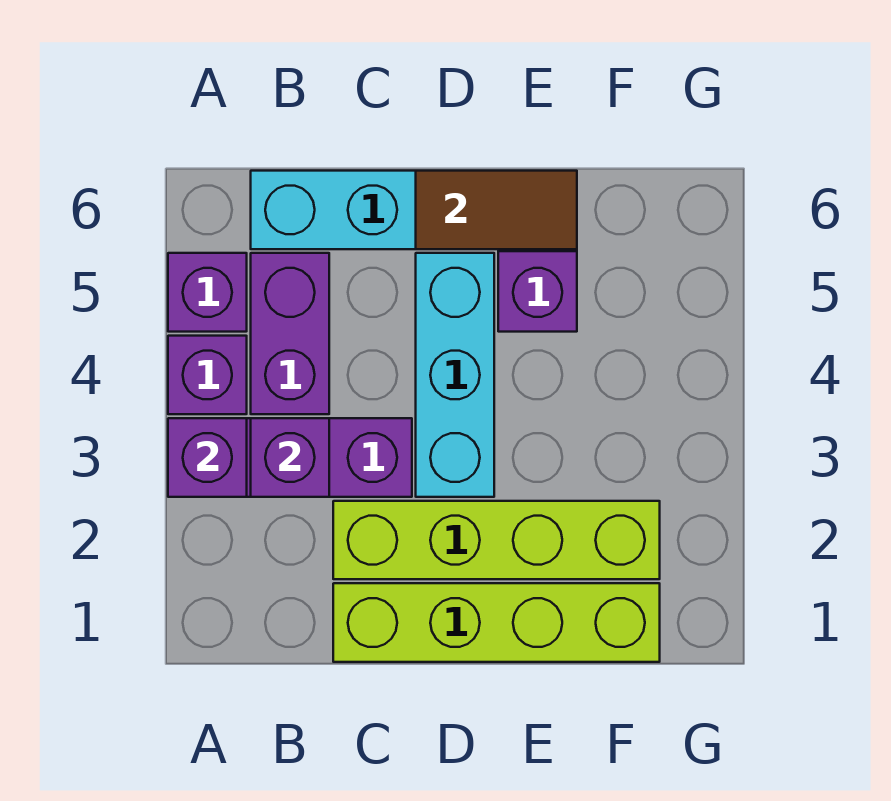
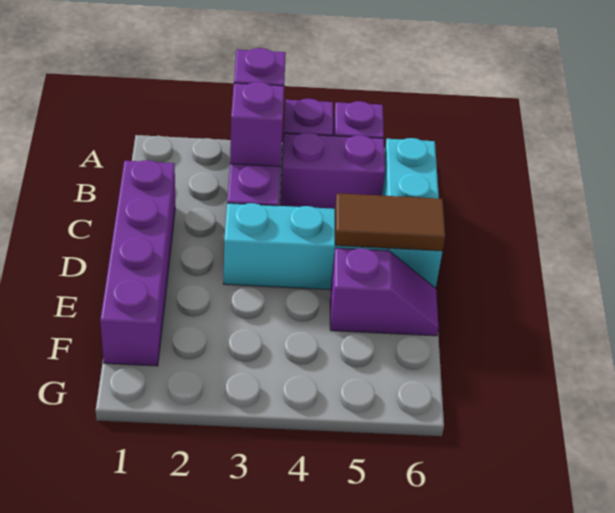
lime 1x4 brick [333,583,660,662] -> purple 1x4 brick [100,160,175,366]
lime 1x4 brick [333,501,660,579] -> none
brown 1x2 tile [416,171,577,249] -> brown 1x2 tile turned to [335,193,445,251]

